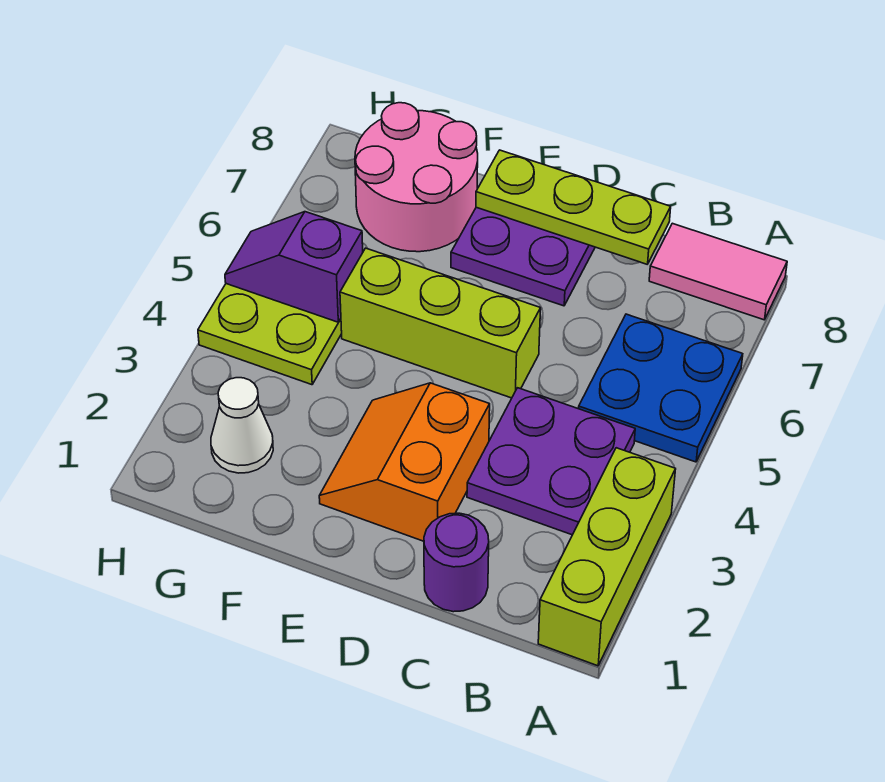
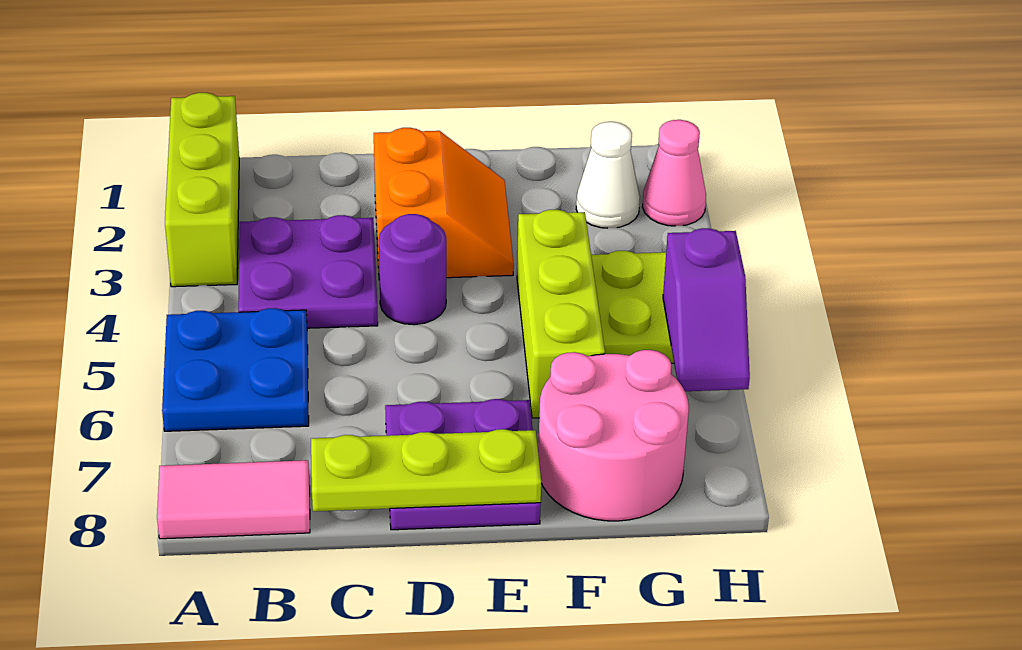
purple 1x1 round brick [424,513,489,612] -> purple 1x1 round brick moved to [379,214,446,325]
lime 1x3 brick [340,248,541,398] -> lime 1x3 brick turned to [517,209,605,418]
purple 1x2 slope [225,212,363,322] -> purple 1x2 slope turned to [663,228,750,391]
none -> pink 1x1 cone [642,120,706,226]

